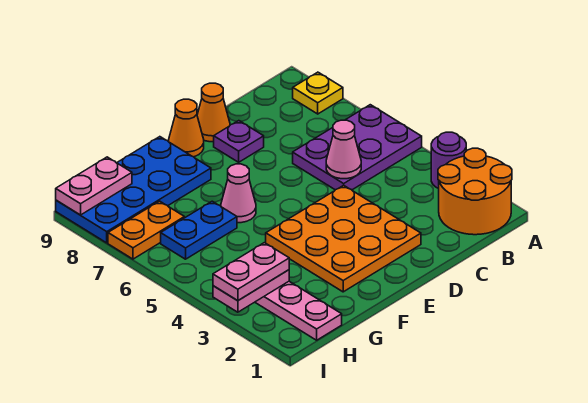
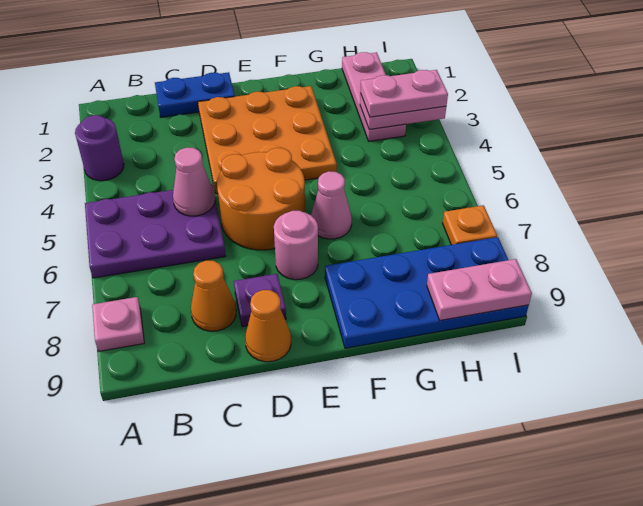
orange 2x2 round brick [438,148,512,235] -> orange 2x2 round brick moved to [217,148,305,250]
yellow 1x1 plate [293,72,343,114] -> pink 1x1 plate [92,297,144,351]
none -> pink 1x1 round brick [274,211,318,280]
orange 1x1 cone [169,99,204,157] -> orange 1x1 cone moved to [191,260,236,331]
blue 1x2 plate [161,201,237,259] -> blue 1x2 plate moved to [155,72,235,117]
orange 1x2 plate [108,201,184,259] -> orange 1x1 plate [443,205,497,245]

